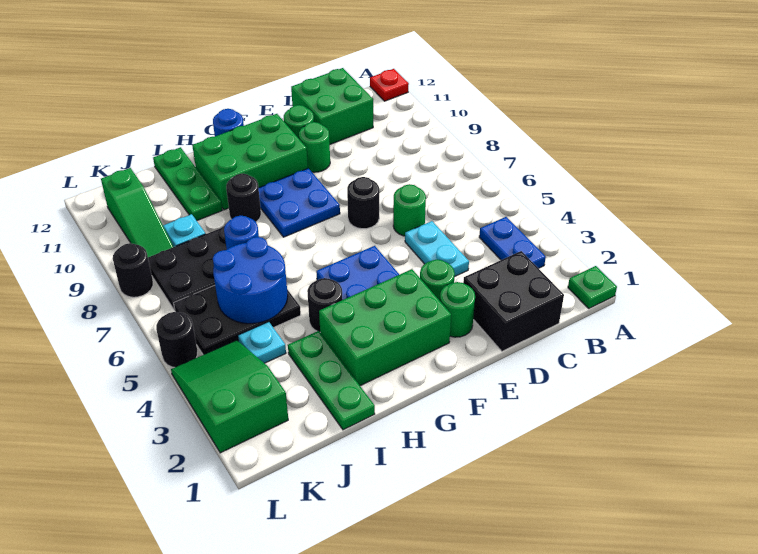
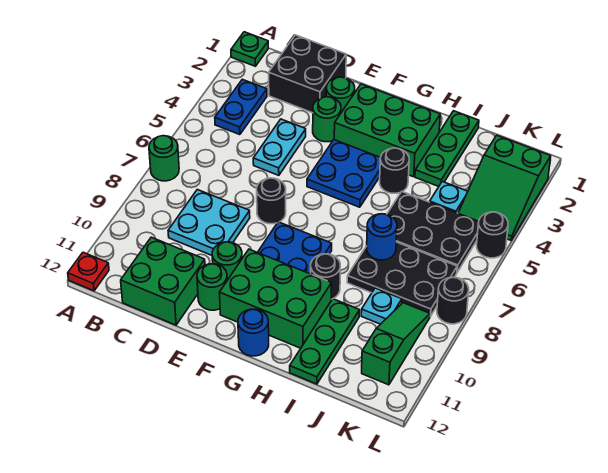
none -> cyan 2x2 plate [168,190,250,255]
green 1x1 round brick [393,184,426,236] -> green 1x1 round brick moved to [149,136,179,181]
blue 2x2 round brick [213,237,288,324] -> none

